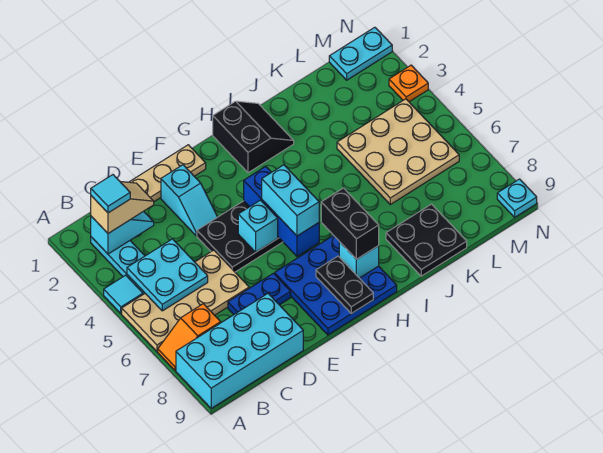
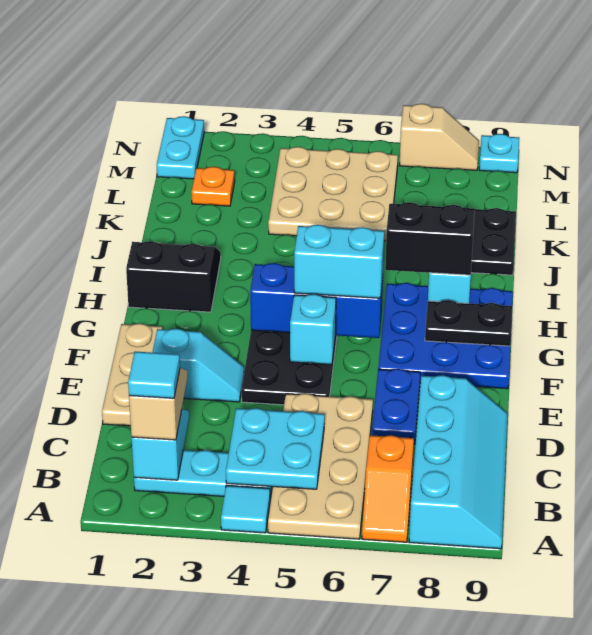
cyan 2x4 brick [176,294,303,408] -> cyan 2x4 slope [409,375,507,549]
orange 1x1 plate [389,65,428,102] -> orange 1x1 plate moved to [191,167,235,206]
none -> tan 1x2 slope [400,104,479,170]

